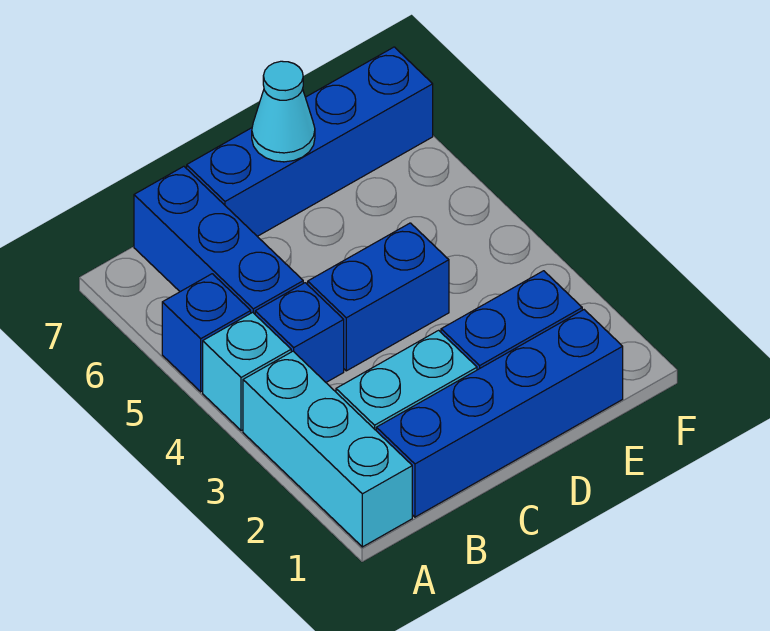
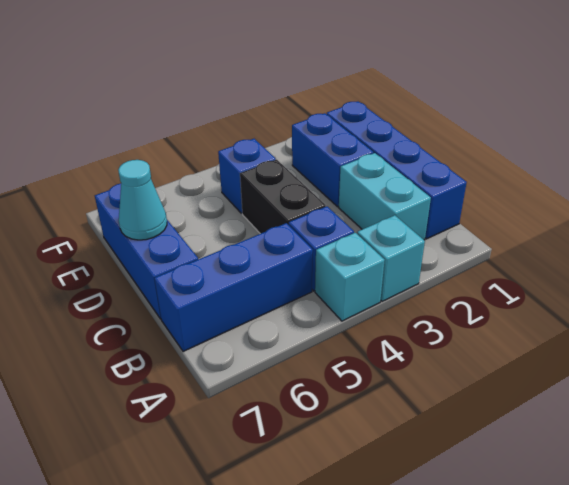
cyan 1x3 brick [243,351,412,547] -> cyan 1x1 brick [357,215,425,301]
blue 1x1 brick [162,274,251,392] -> blue 1x1 brick moved to [218,139,276,214]
blue 1x2 brick [308,223,449,371] -> black 1x2 brick [240,160,326,234]
blue 1x4 brick [187,47,433,236] -> blue 1x3 brick [95,183,198,319]

